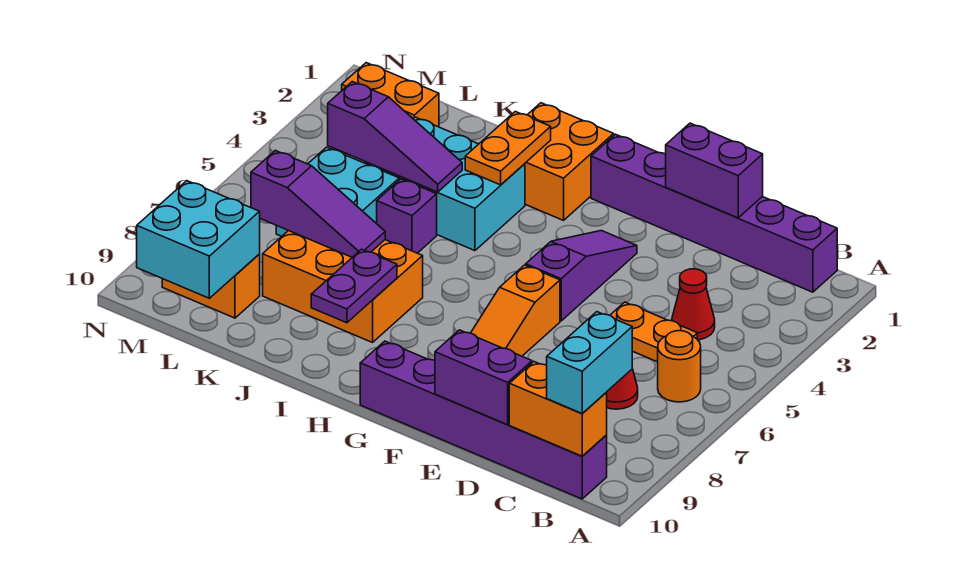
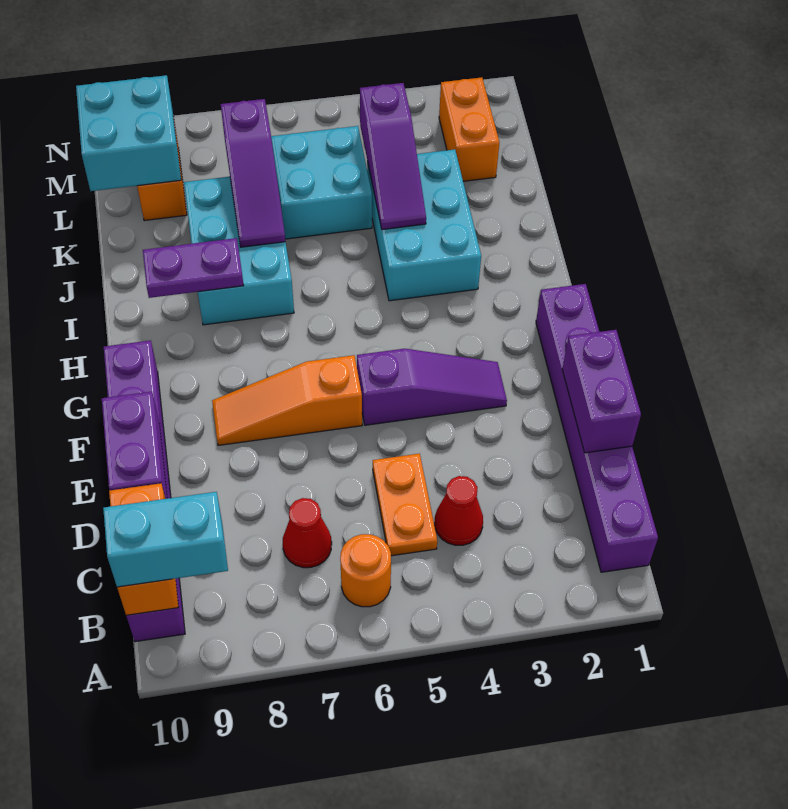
orange 2x2 brick [525,103,614,220] -> none
orange 1x2 plate [465,111,551,185] -> none
orange 2x3 brick [263,231,423,343] -> cyan 2x3 brick [184,177,294,325]
purple 1x1 brick [377,179,437,253] -> none

